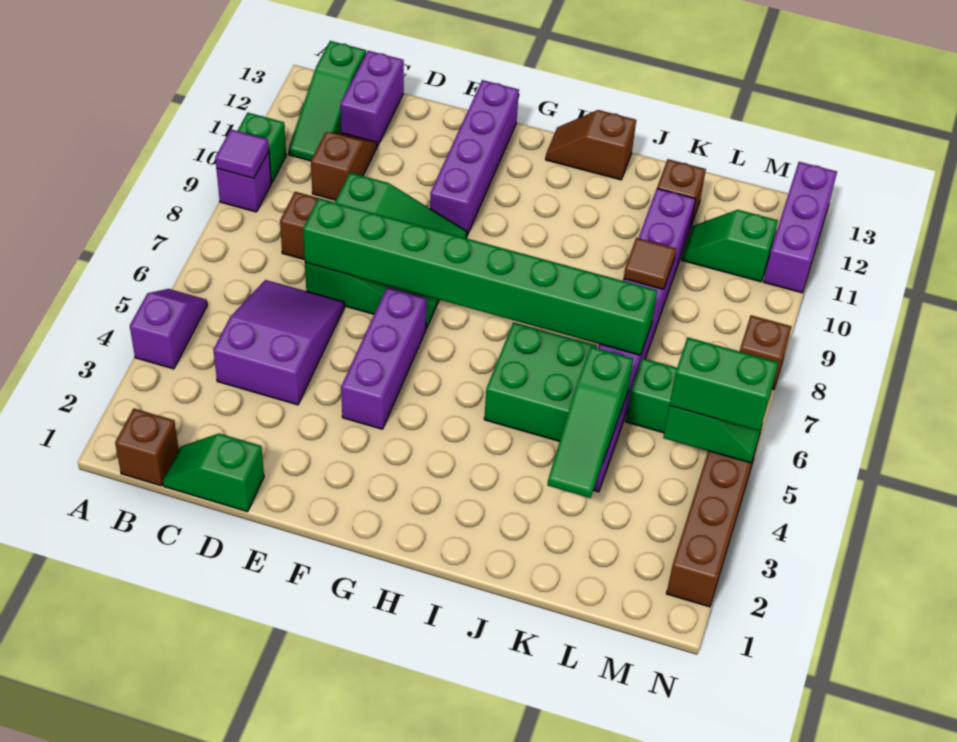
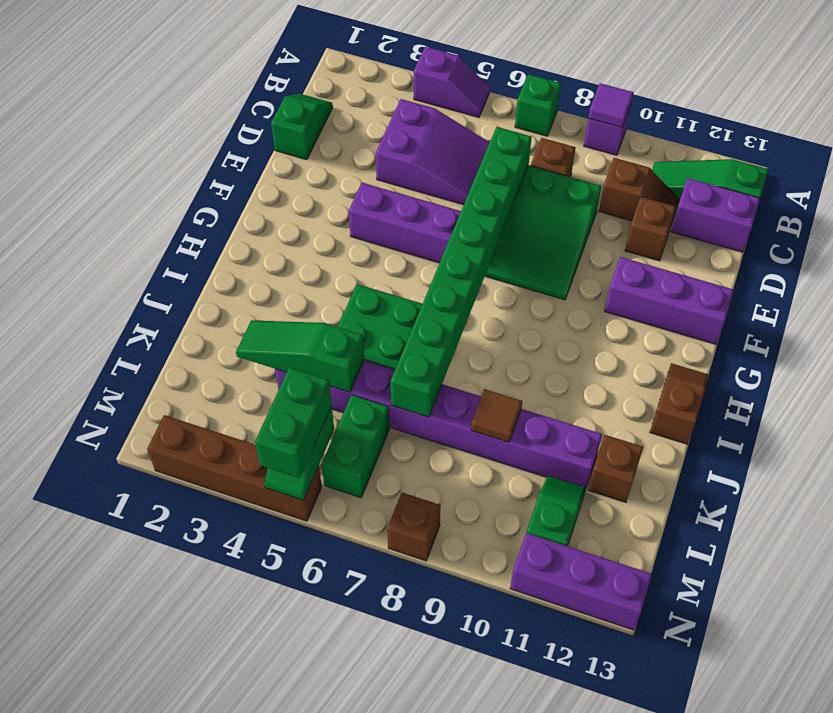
green 1x1 brick [237,113,286,183] -> green 1x1 brick moved to [515,74,561,136]
brown 1x1 brick [115,408,179,486] -> brown 1x1 brick moved to [625,197,676,261]
purple 1x4 brick [430,80,519,235] -> purple 1x3 brick [605,257,734,344]

